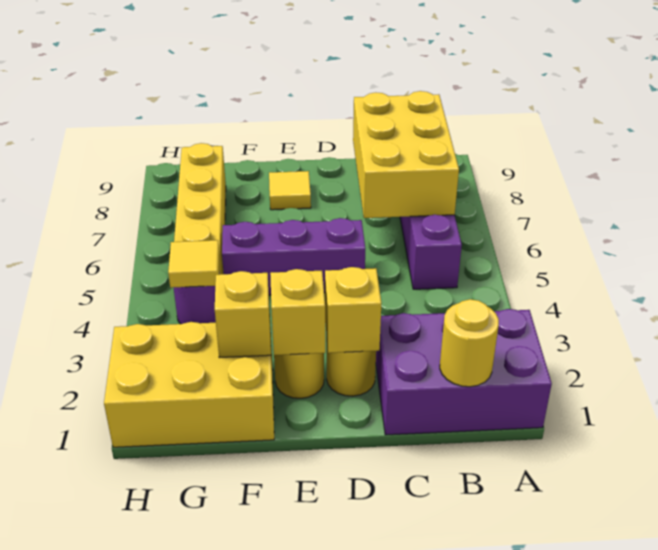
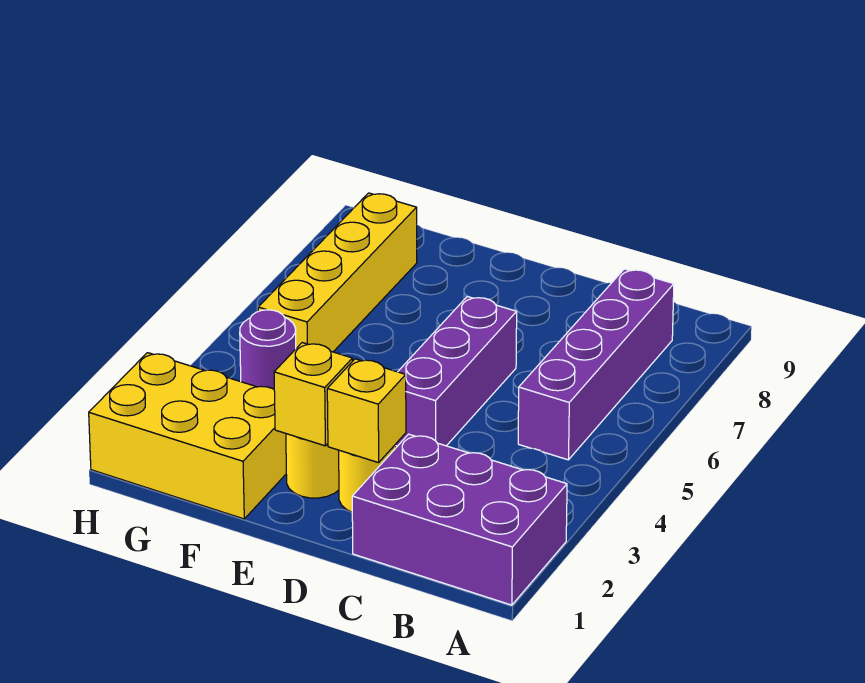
yellow 1x1 round brick [440,299,499,387] -> none
yellow 2x3 brick [353,91,459,218] -> none
purple 1x3 brick [222,218,365,295] -> purple 1x3 brick turned to [396,296,517,446]
yellow 1x1 tile [269,171,311,210] -> none
yellow 1x1 brick [215,271,271,358] -> none
yellow 1x1 tile [168,240,219,288] -> none

